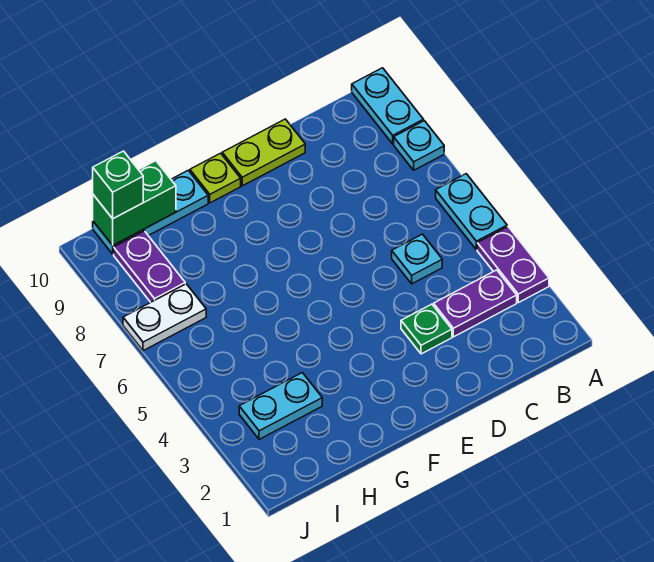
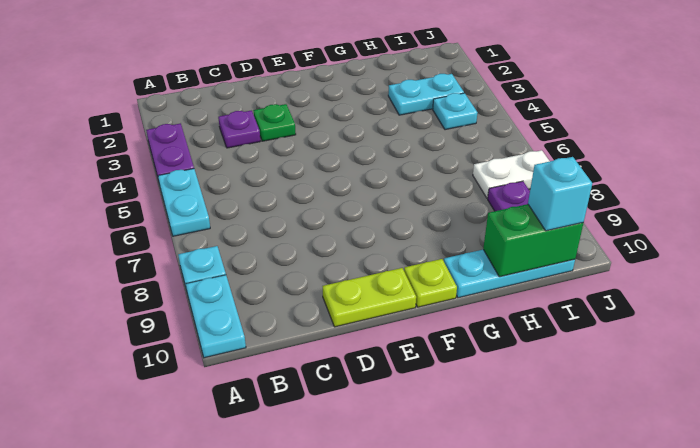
purple 1x2 plate [434,270,517,337] -> purple 1x1 plate [218,111,260,148]
cyan 1x1 plate [392,234,442,284] -> cyan 1x1 plate moved to [433,93,478,130]
green 1x1 brick [93,151,143,219] -> cyan 1x1 brick [528,157,592,231]

